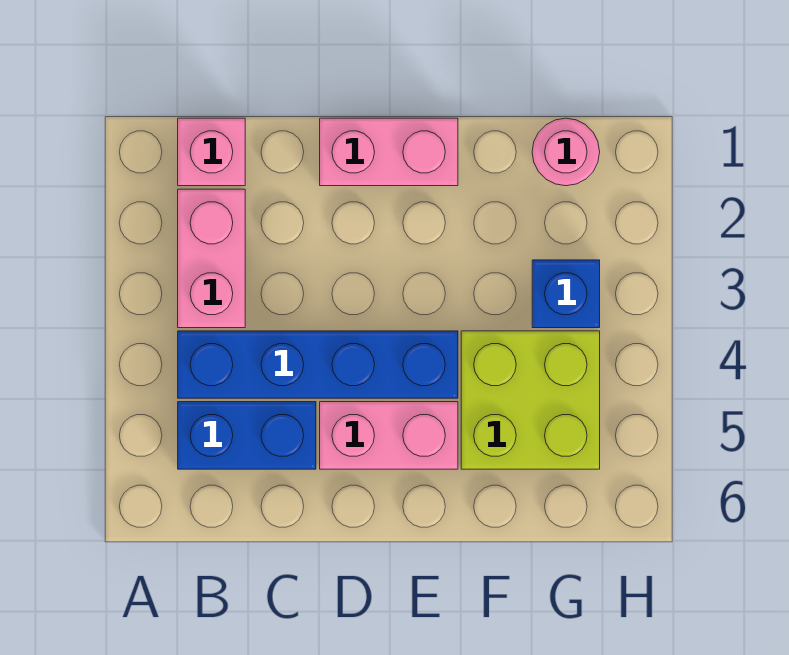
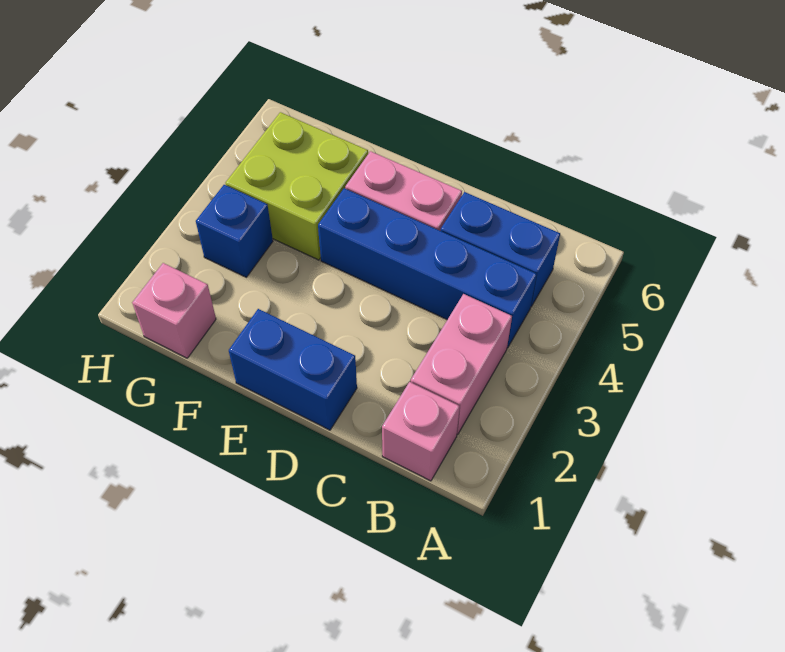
pink 1x2 brick [320,118,458,186] -> blue 1x2 brick [229,309,357,430]
pink 1x1 round brick [532,118,600,186] -> pink 1x1 brick [132,263,216,358]

